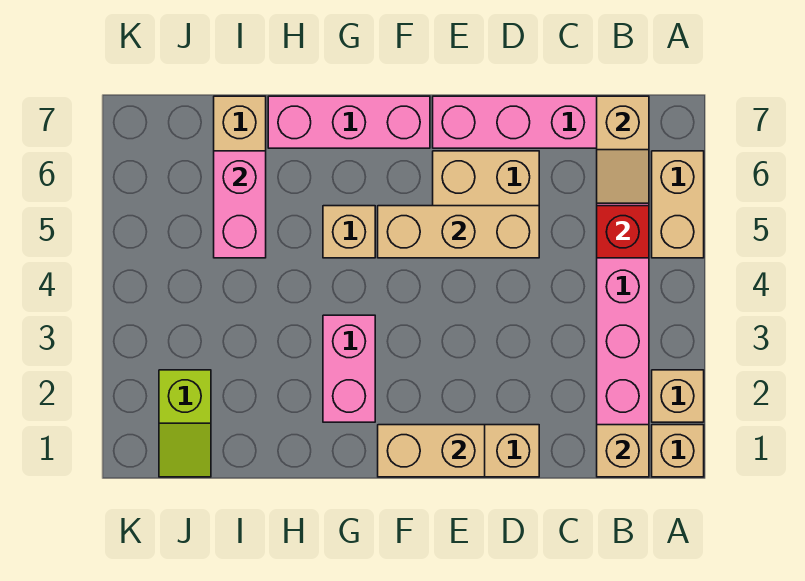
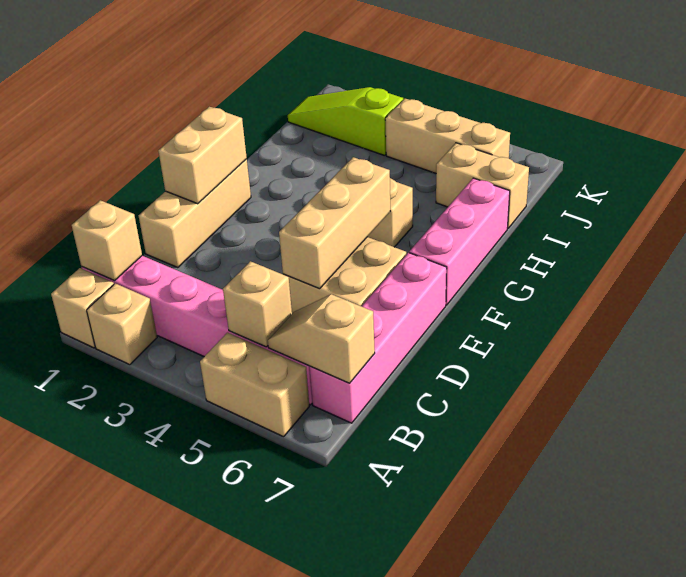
red 1x1 brick [597,206,649,258] -> tan 1x1 brick [223,261,292,347]
pink 1x2 brick [323,315,375,422] -> none
pink 1x2 brick [214,151,266,258] -> none
lime 1x2 slope [159,370,211,477] -> lime 1x3 slope [288,87,403,156]
none -> tan 1x3 brick [385,99,510,173]

